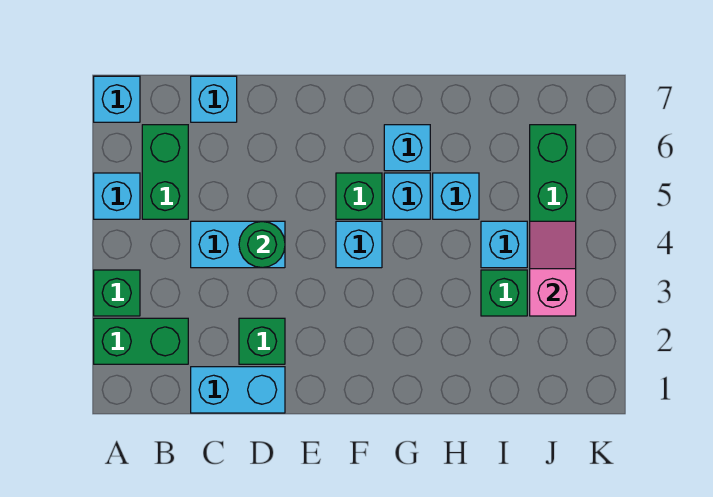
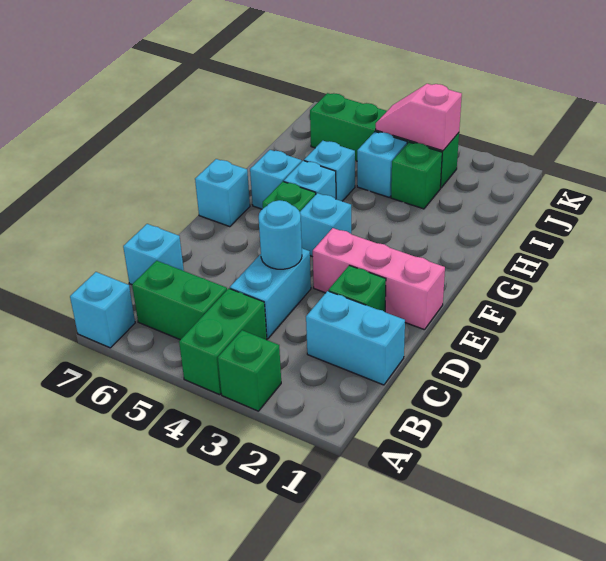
green 1x2 brick [94,318,188,364] -> green 1x2 brick moved to [179,288,267,395]
cyan 1x1 brick [94,173,140,219] -> cyan 1x1 brick moved to [195,159,250,227]
cyan 1x2 brick [191,367,285,413] -> cyan 1x2 brick turned to [306,291,405,385]
green 1x1 round brick [239,222,285,268] -> cyan 1x1 round brick [259,200,302,269]
none -> pink 1x3 brick [313,228,445,330]

